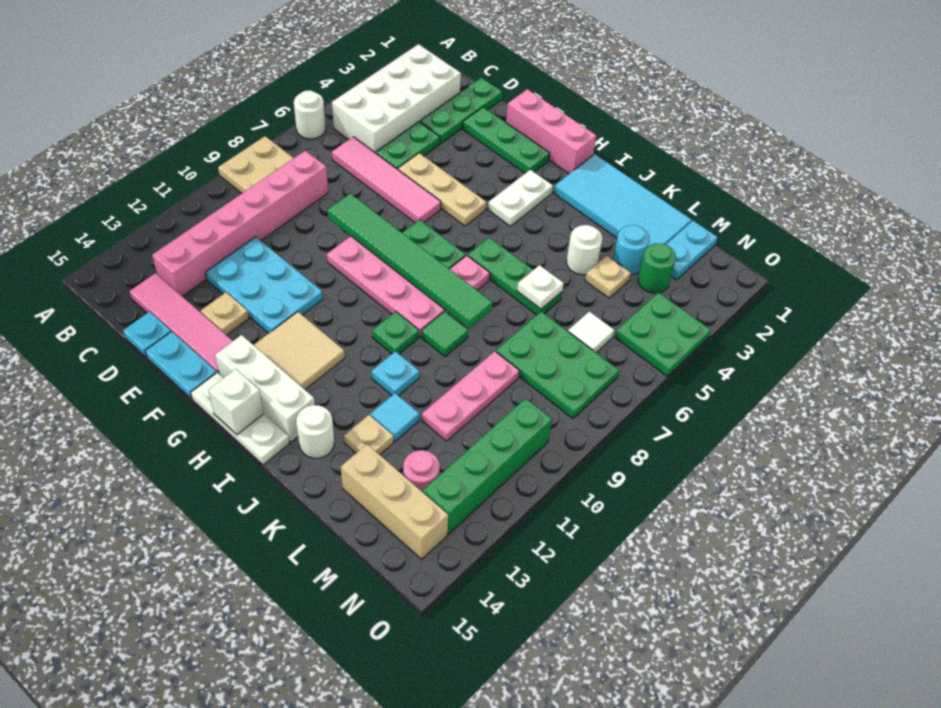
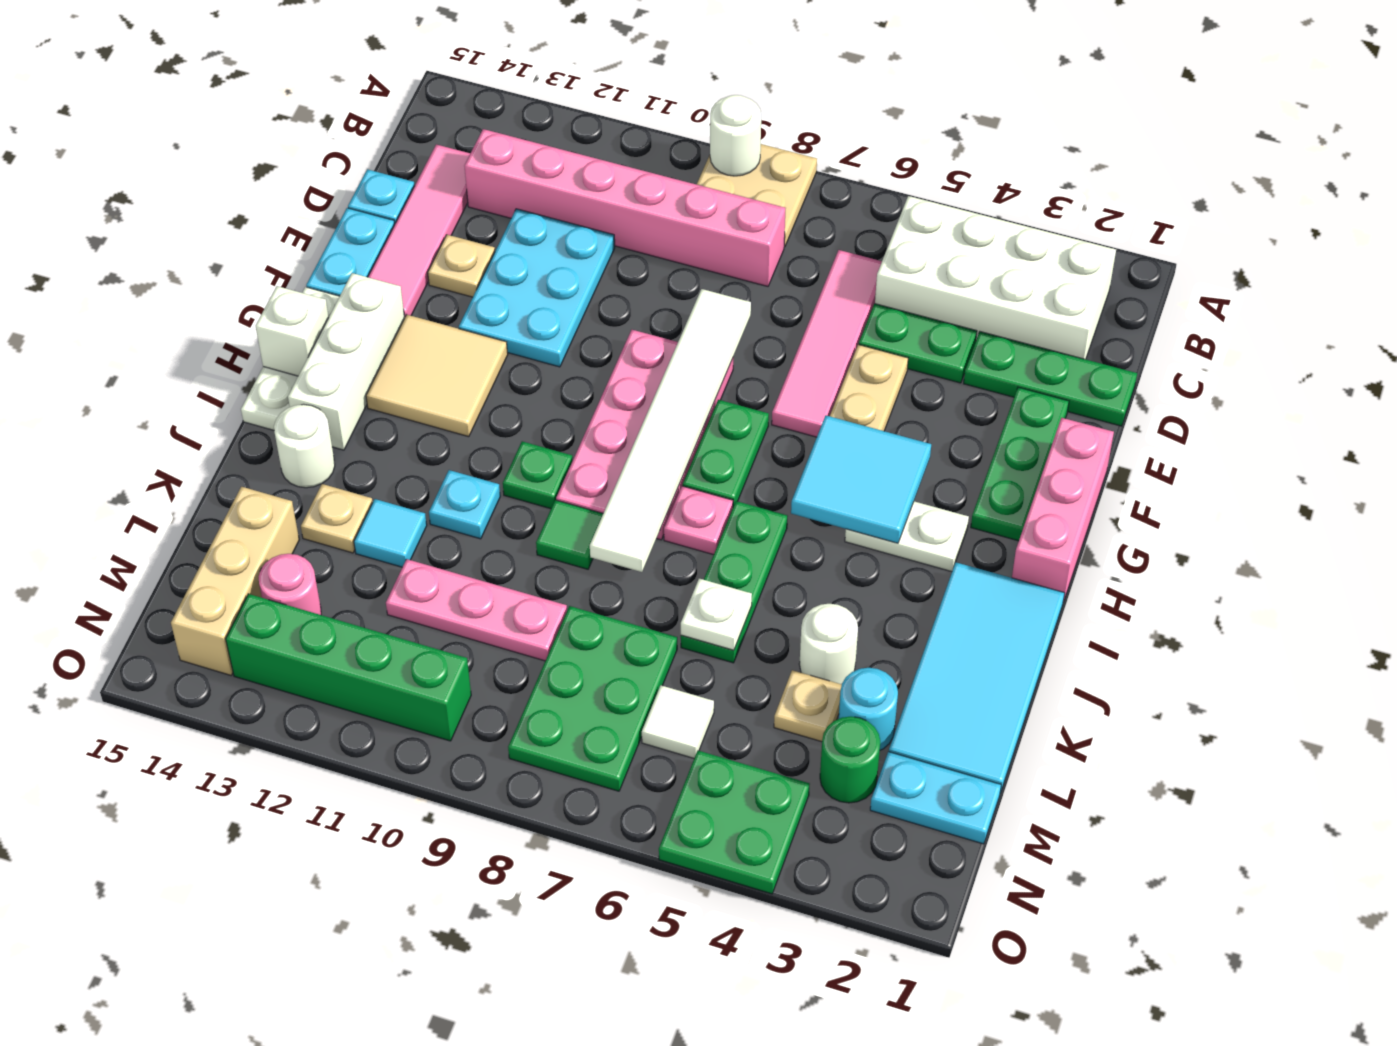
white 1x1 round brick [294,91,326,139] -> white 1x1 round brick moved to [710,95,761,176]
green 1x6 tile [328,193,492,328] -> white 1x6 tile [590,289,751,572]
none -> cyan 2x2 tile [791,416,931,543]

